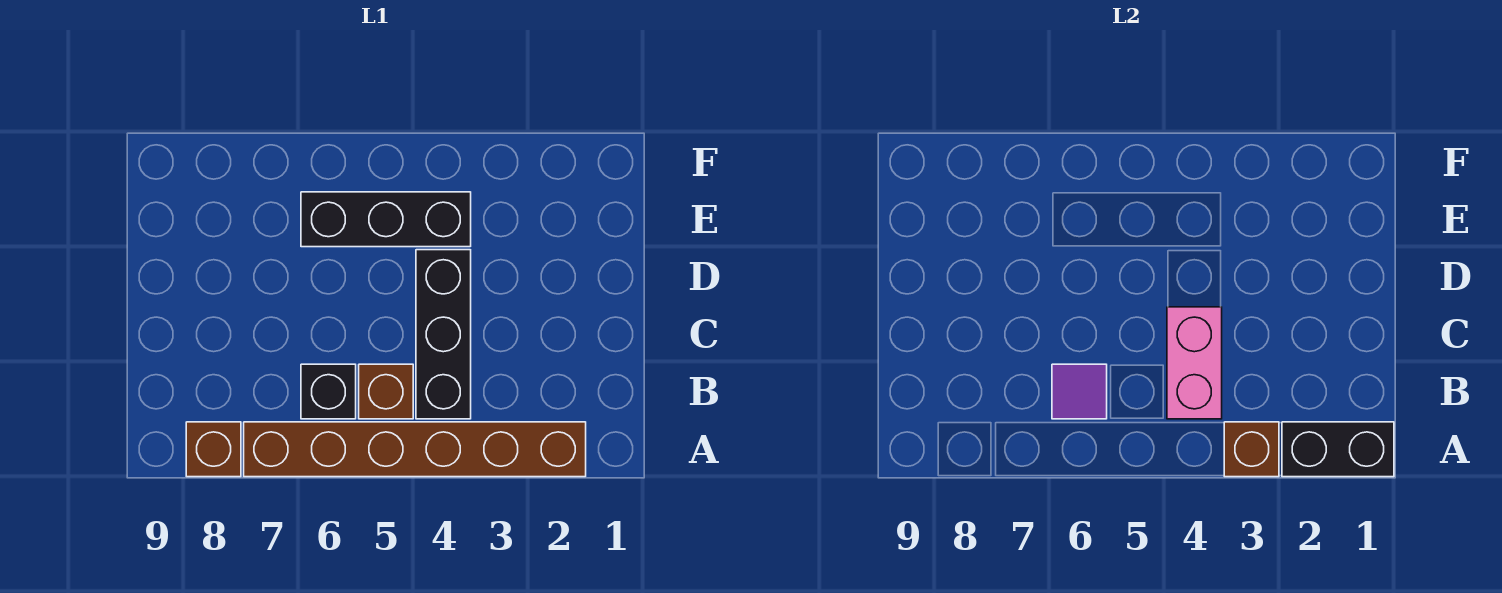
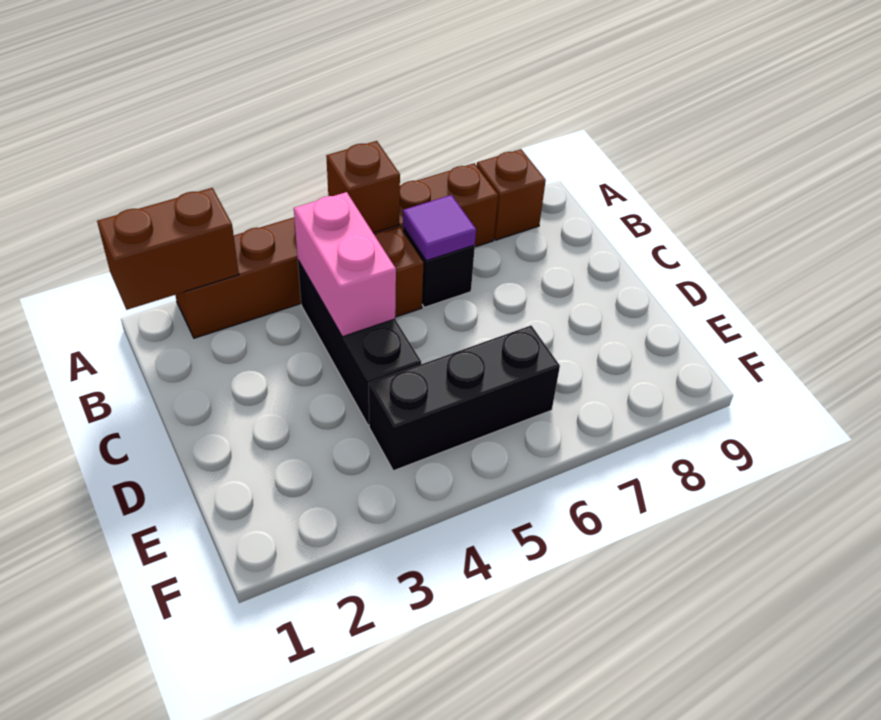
black 1x2 brick [1282,422,1394,477] -> brown 1x2 brick [97,188,239,310]
brown 1x1 brick [1224,422,1279,477] -> brown 1x1 brick moved to [326,141,400,233]

